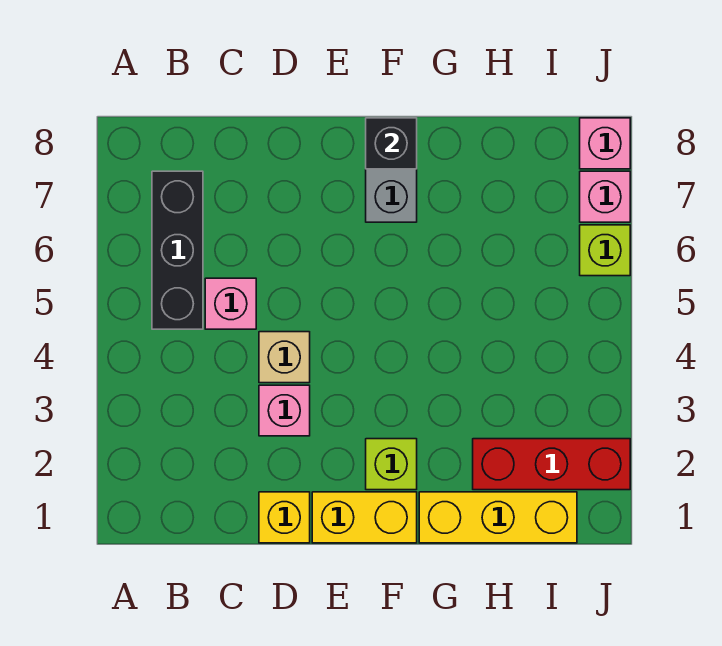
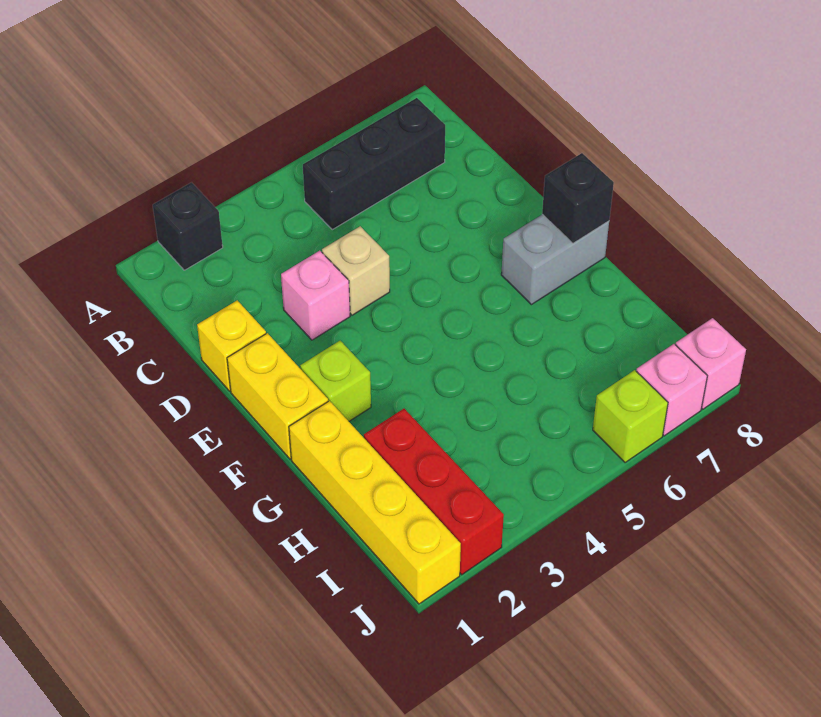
none -> black 1x1 brick [153,182,223,270]
pink 1x1 brick [205,278,256,329] -> none
yellow 1x3 brick [419,492,577,543] -> yellow 1x4 brick [289,401,461,604]

